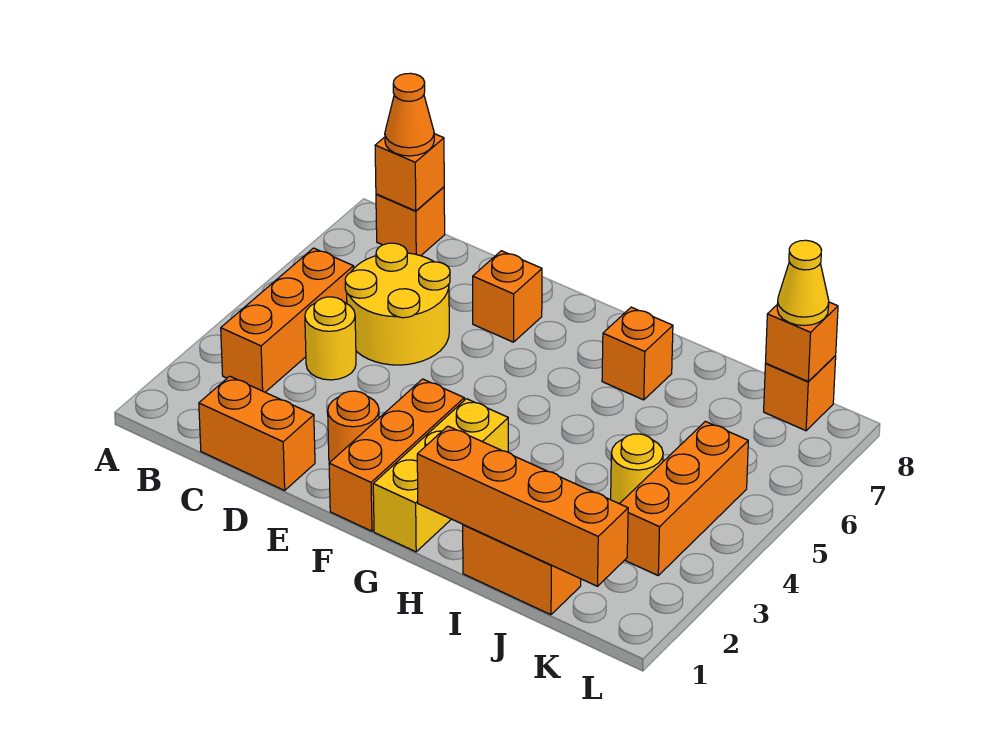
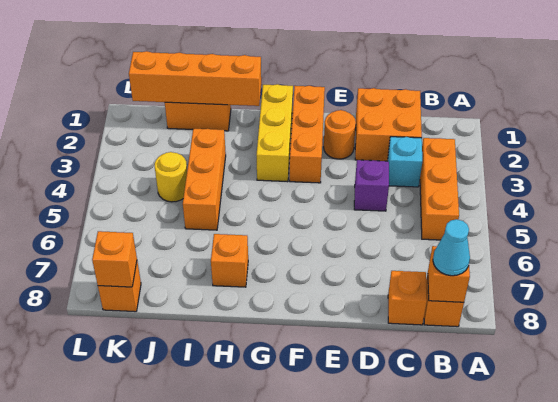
orange 1x1 cone [385,73,434,156] -> cyan 1x1 cone [433,219,470,276]
orange 1x2 brick [199,376,315,490] -> orange 2x2 brick [355,88,422,161]
none -> cyan 1x1 brick [388,137,422,187]
yellow 1x1 round brick [305,297,356,380] -> none
yellow 2x2 round brick [345,243,450,365] -> none
none -> purple 1x1 brick [354,160,389,211]
orange 1x1 brick [473,251,542,342] -> orange 1x1 brick moved to [388,271,427,325]
orange 1x3 brick [620,421,748,575] -> orange 1x3 brick moved to [183,129,226,230]
yellow 1x1 cone [777,240,829,326] -> none

